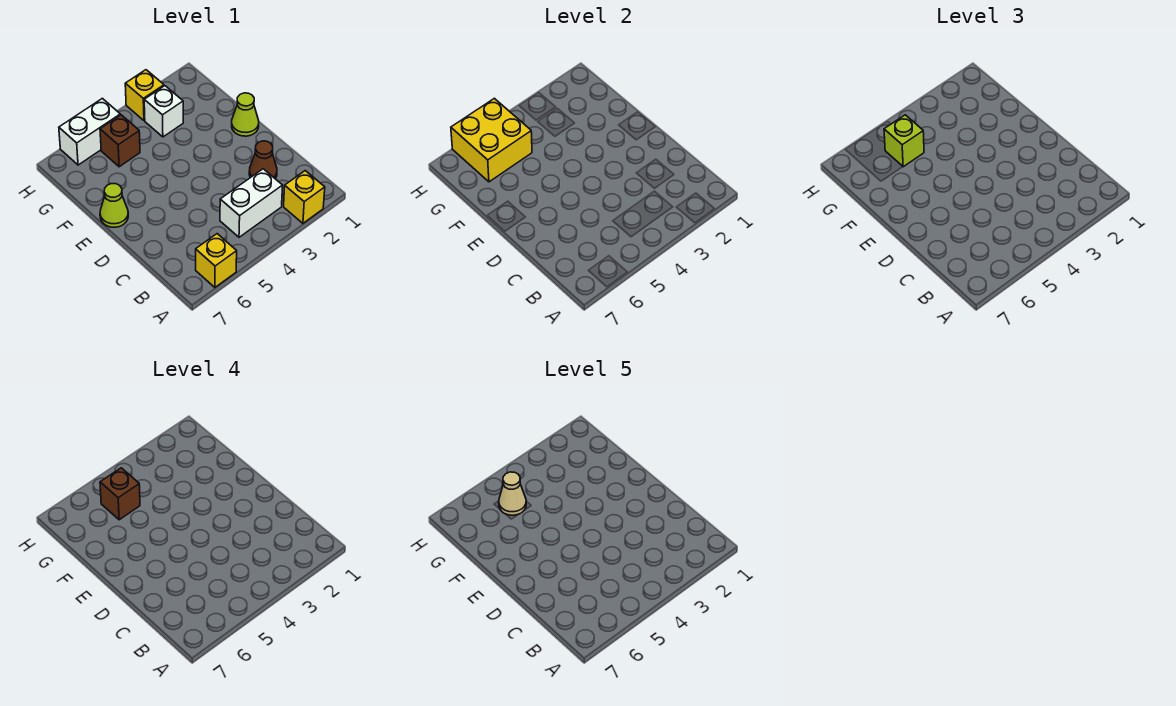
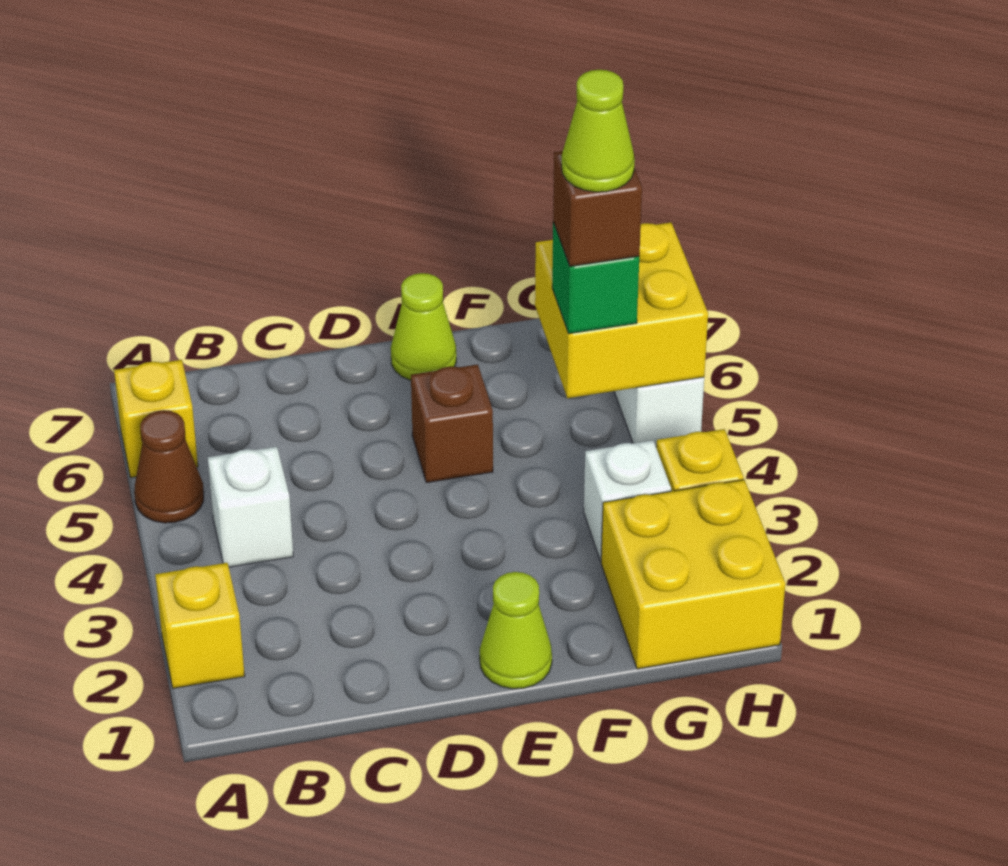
white 1x2 brick [220,169,283,237] -> white 1x1 brick [208,447,293,567]
brown 1x1 cone [249,141,277,179] -> brown 1x1 cone moved to [134,410,204,523]
none -> yellow 2x2 brick [601,480,785,669]
brown 1x1 brick [100,115,140,167] -> brown 1x1 brick moved to [411,364,493,483]
lime 1x1 brick [884,115,924,167] -> green 1x1 brick [552,222,639,334]
tan 1x1 cone [499,472,526,515] -> lime 1x1 cone [562,70,635,192]

